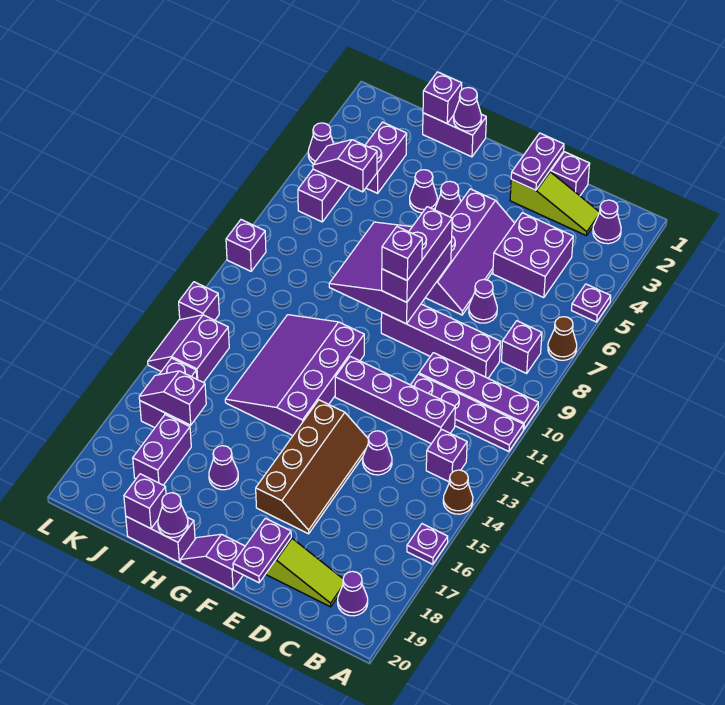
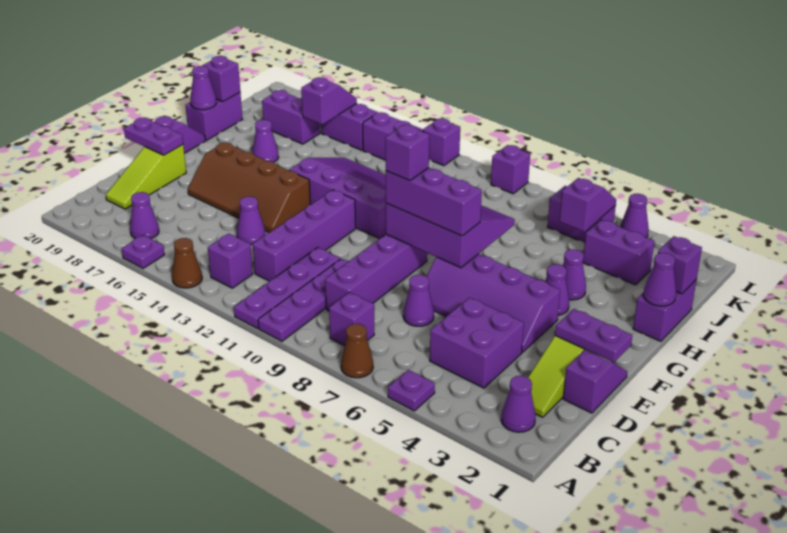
purple 1x1 cone [338,571,368,616] -> purple 1x1 cone moved to [130,192,159,239]

